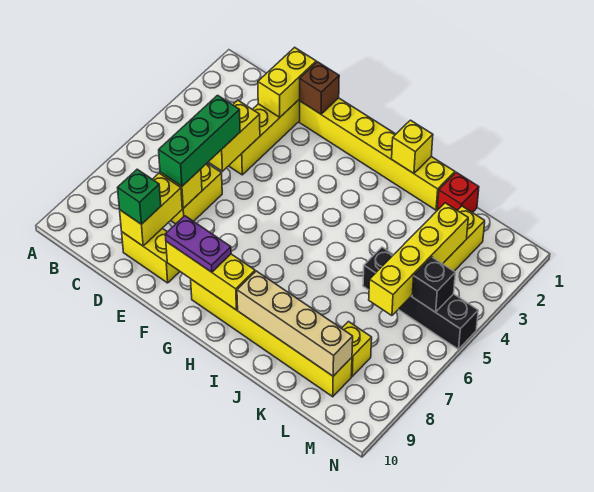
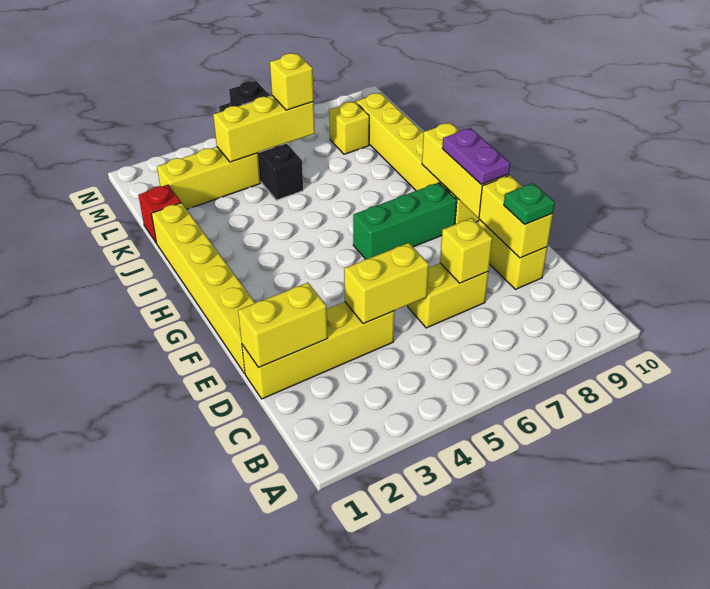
green 1x3 brick [159,95,240,186] -> green 1x3 brick moved to [353,183,457,259]
yellow 1x2 brick [120,173,182,246] -> yellow 1x2 brick turned to [479,175,553,258]
green 1x1 brick [118,169,161,224] -> green 1x1 plate [504,183,555,224]
brown 1x1 brick [300,62,339,114] -> none
yellow 1x1 brick [392,120,433,173] -> yellow 1x1 brick moved to [270,53,314,110]
tan 1x4 brick [237,271,353,376] -> none
yellow 1x4 brick [369,203,468,316] -> yellow 1x3 brick [213,96,315,162]

